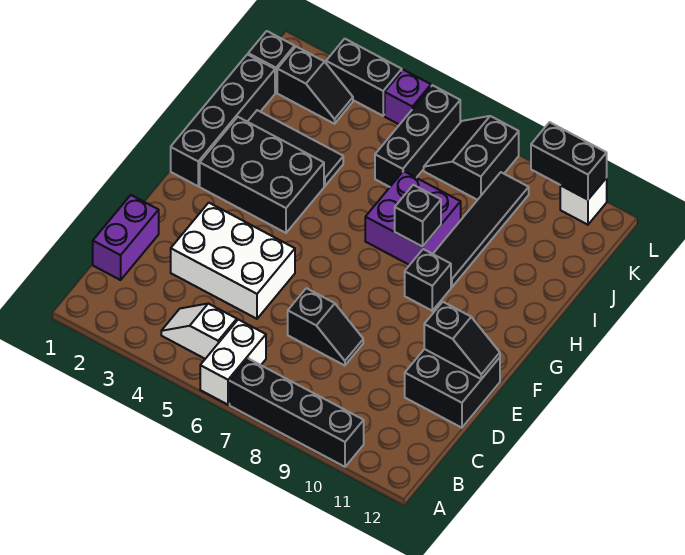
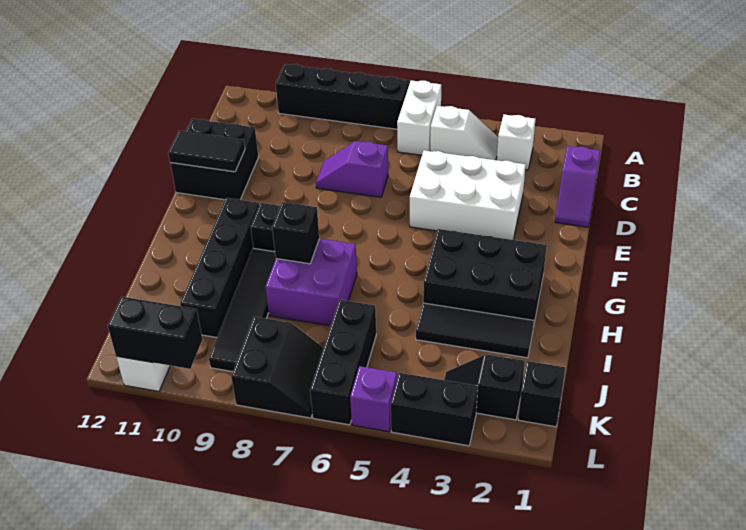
none -> white 1x1 brick [497,114,535,170]
purple 1x2 brick [93,195,159,280] -> purple 1x2 slope [555,146,600,227]
black 1x2 slope [288,288,363,366] -> purple 1x2 slope [316,141,388,197]
black 1x2 slope [424,302,500,379] -> black 1x2 tile [168,131,245,172]
black 1x4 brick [171,54,275,186] -> black 1x4 brick moved to [180,198,259,337]

